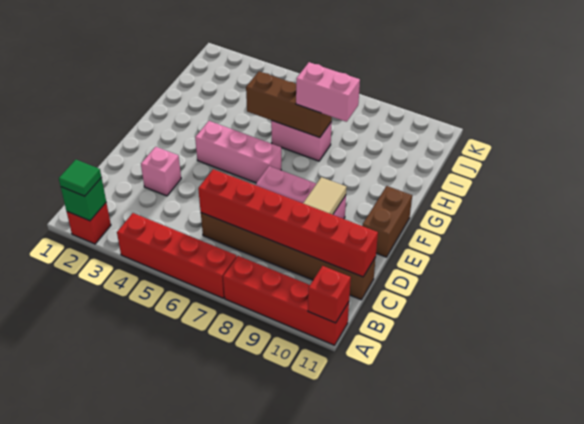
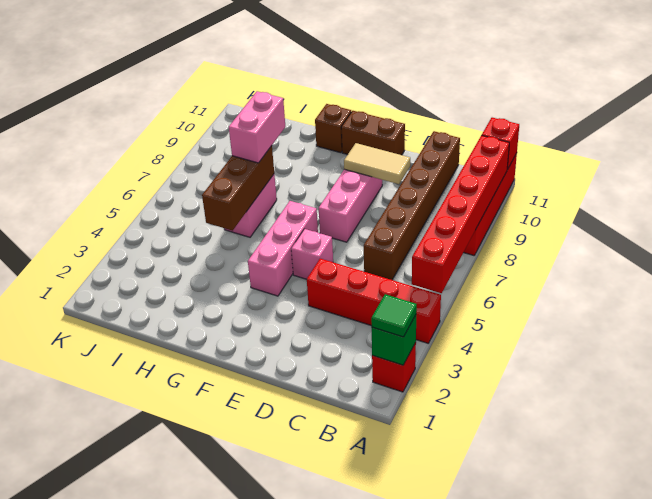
red 1x4 brick [117,213,237,298] -> red 1x4 brick turned to [307,259,441,343]
red 1x6 brick [198,169,378,277] -> red 1x6 brick moved to [412,135,509,293]
pink 1x1 brick [141,147,181,196] -> pink 1x1 brick moved to [291,229,333,279]
none -> brown 1x1 brick [315,104,351,153]

